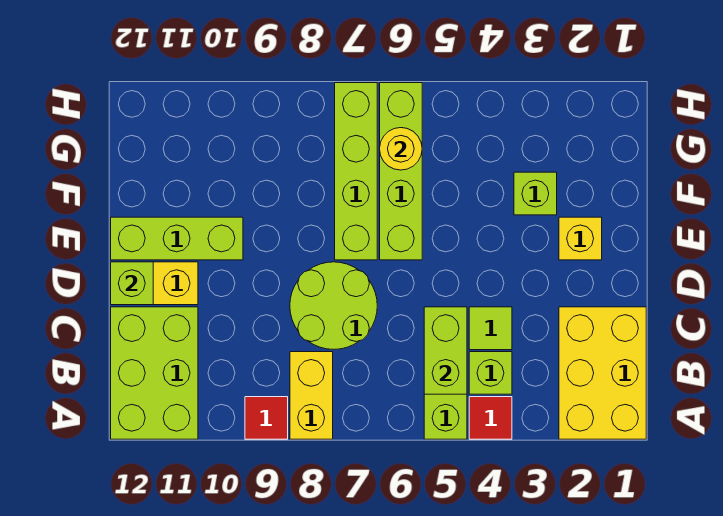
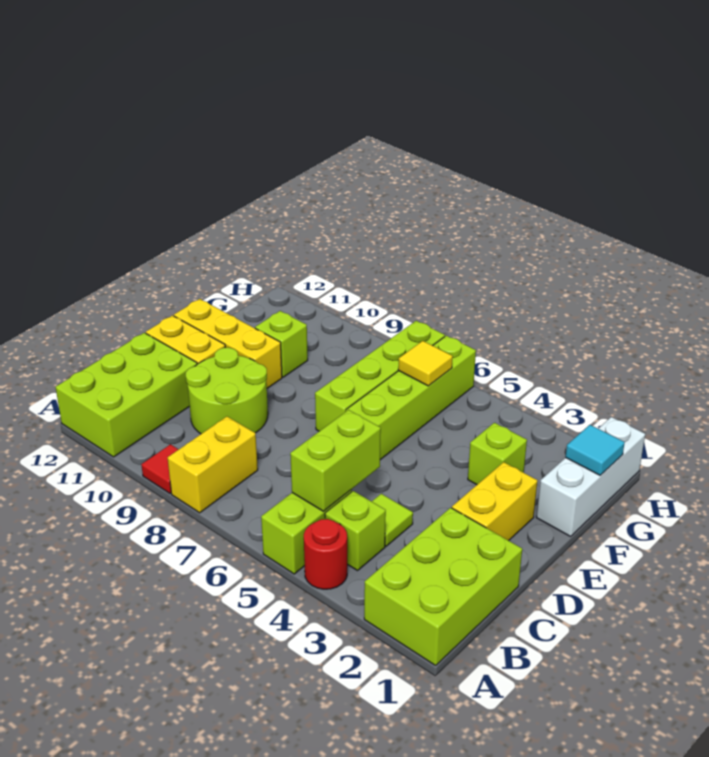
yellow 2x3 brick [559,307,646,439] -> lime 2x3 brick [364,508,522,666]
red 1x1 tile [469,397,512,439] -> red 1x1 round brick [304,519,347,589]
lime 2x2 round brick [290,262,377,350] -> lime 2x2 round brick moved to [186,348,268,434]
lime 1x1 brick [111,262,153,305] -> lime 1x1 brick moved to [255,311,308,377]
yellow 1x1 brick [559,217,602,260] -> yellow 1x2 brick [452,462,537,541]
lime 1x3 brick [111,217,243,260] -> yellow 1x3 brick [174,299,282,388]
none -> white 1x3 brick [536,417,645,536]
none -> cyan 1x1 tile [565,425,625,475]
yellow 1x1 round brick [380,128,422,170] -> yellow 1x1 tile [398,341,453,386]

